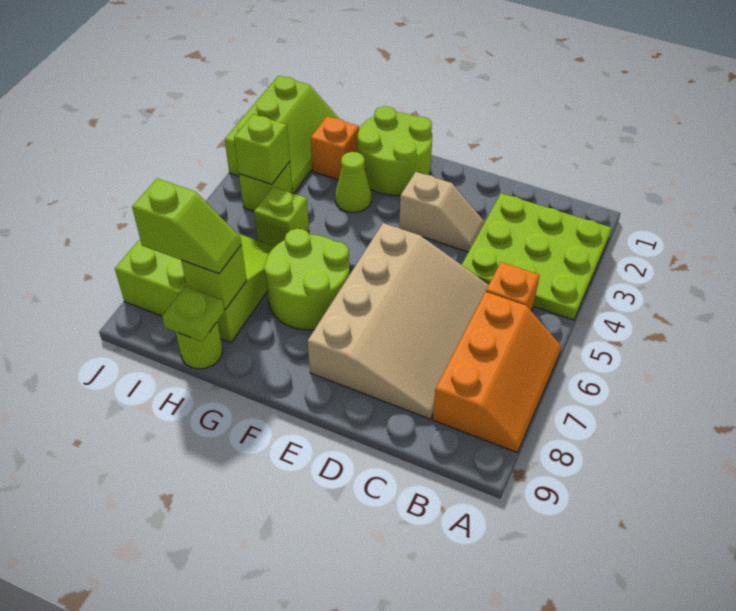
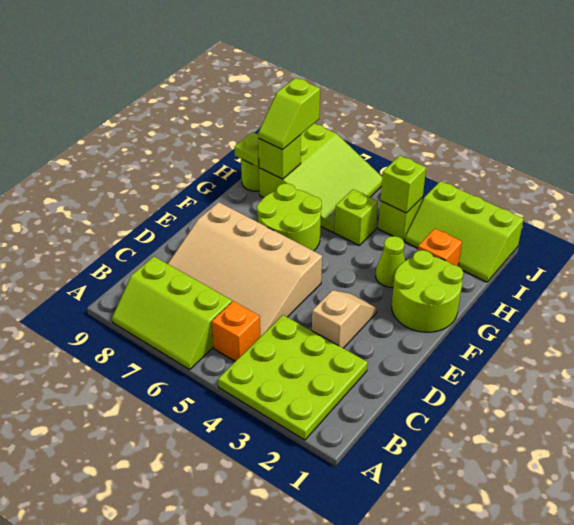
orange 2x3 slope [433,292,562,452] -> lime 2x3 slope [112,257,232,369]
tan 1x2 slope [399,172,485,252] -> tan 1x2 slope turned to [312,290,377,348]

